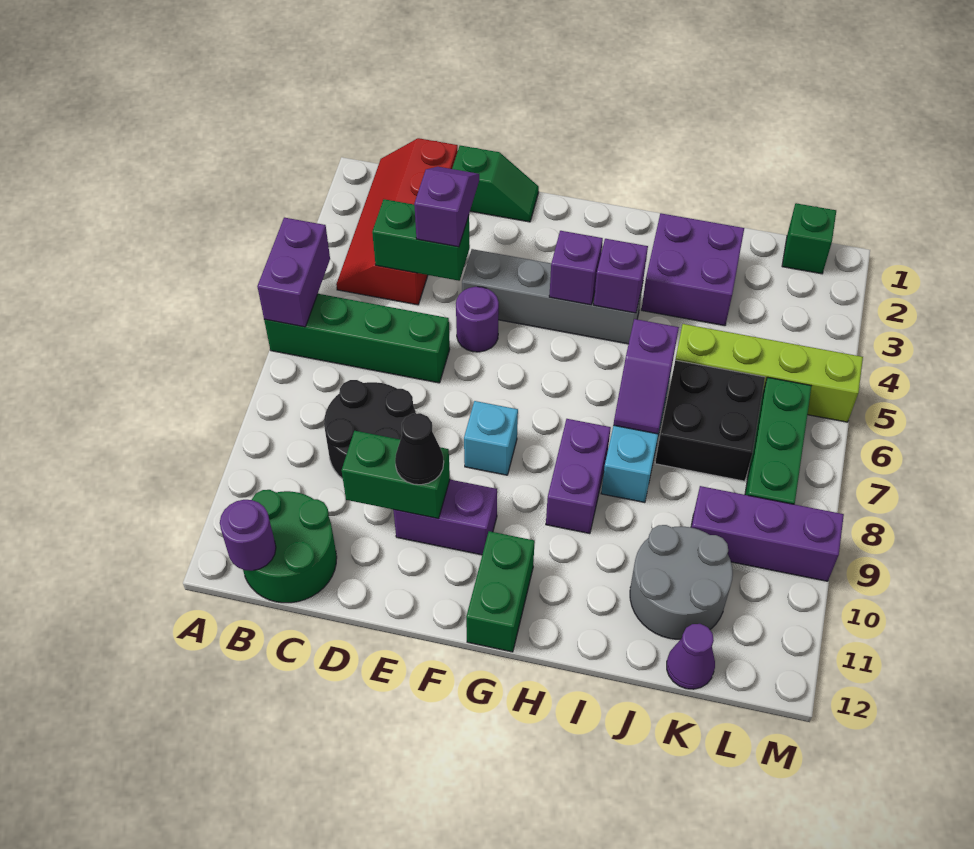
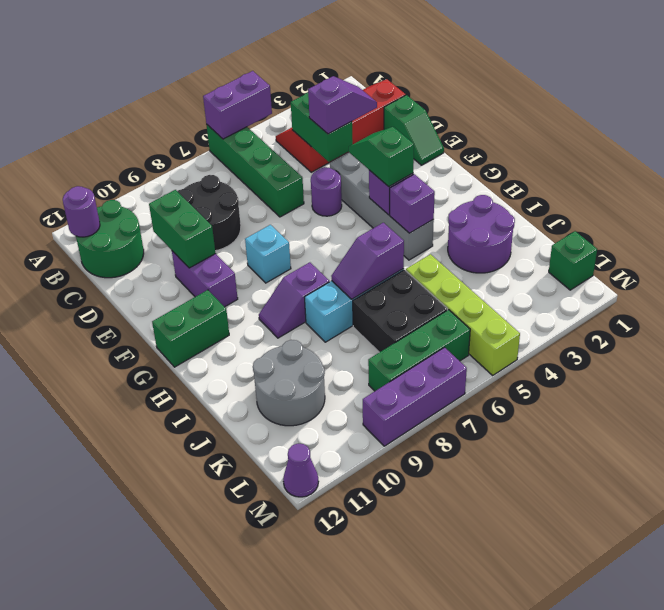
black 1x1 cone [395,413,444,485] -> none
none -> green 1x2 slope [349,127,414,187]
purple 1x2 brick [546,419,611,534] -> purple 1x2 slope [259,262,329,338]
purple 2x2 brick [642,213,744,326] -> purple 2x2 round brick [448,195,515,273]
purple 1x3 brick [691,486,844,581] -> purple 1x3 brick turned to [363,347,467,446]
purple 1x1 cone [667,624,715,689] -> purple 1x1 cone moved to [283,444,319,497]

